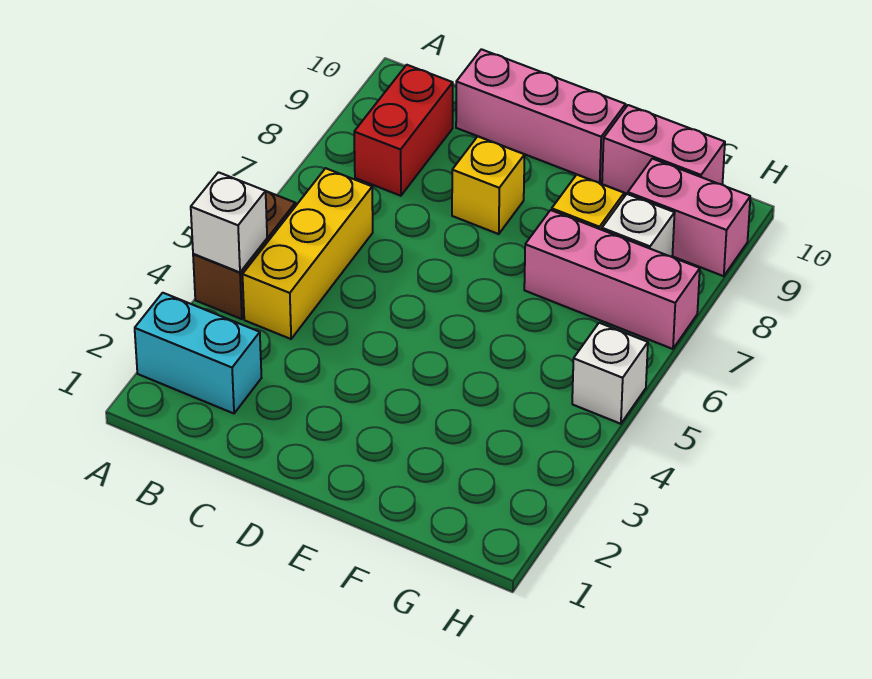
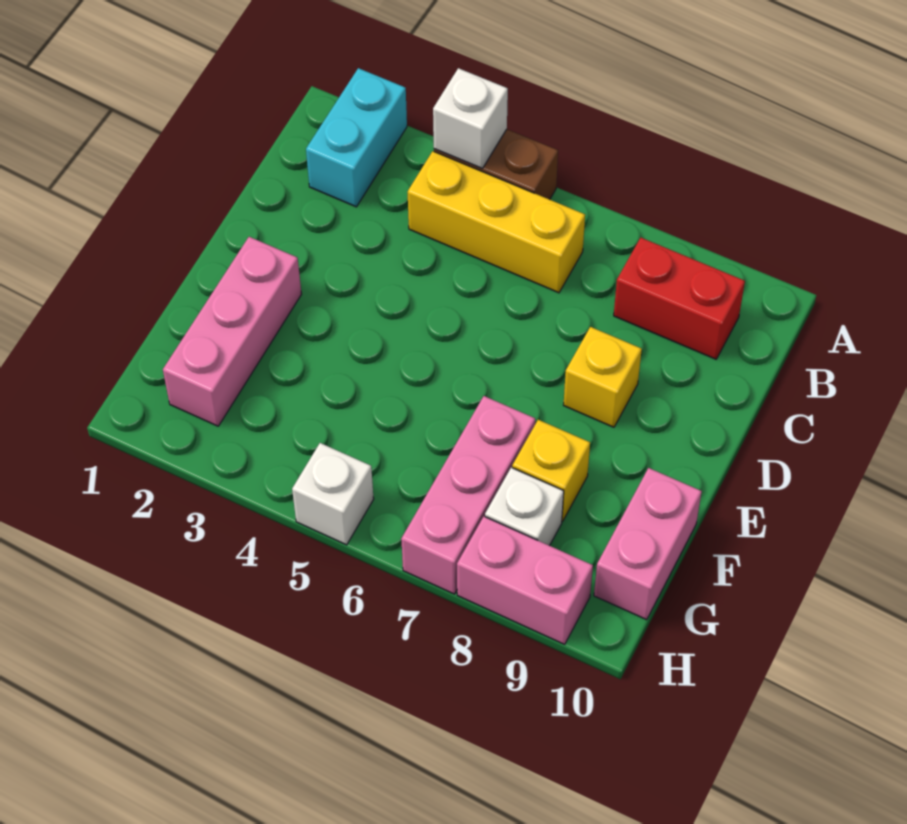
pink 1x3 brick [456,49,626,183] -> pink 1x3 brick moved to [163,237,301,426]
pink 1x2 brick [628,159,750,276] -> pink 1x2 brick turned to [457,517,593,644]

